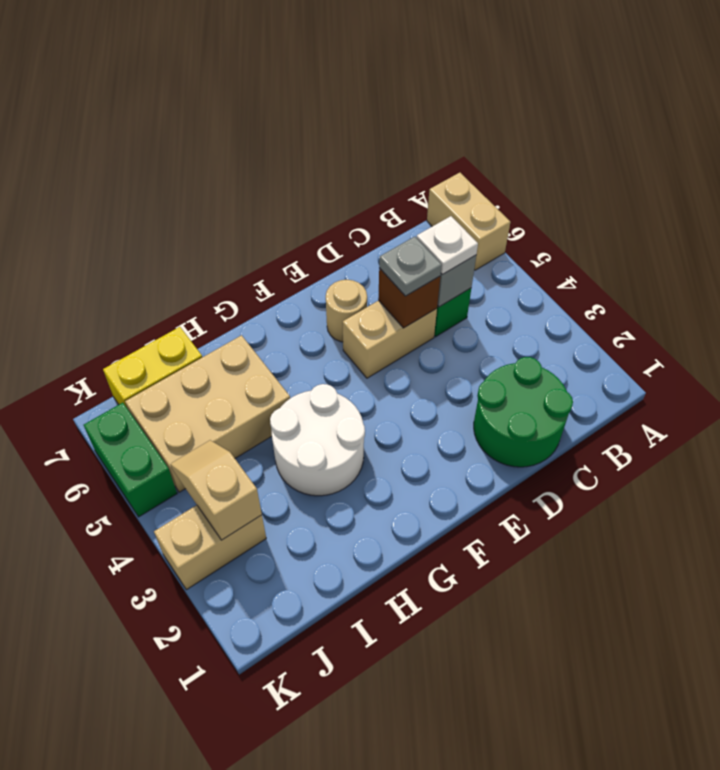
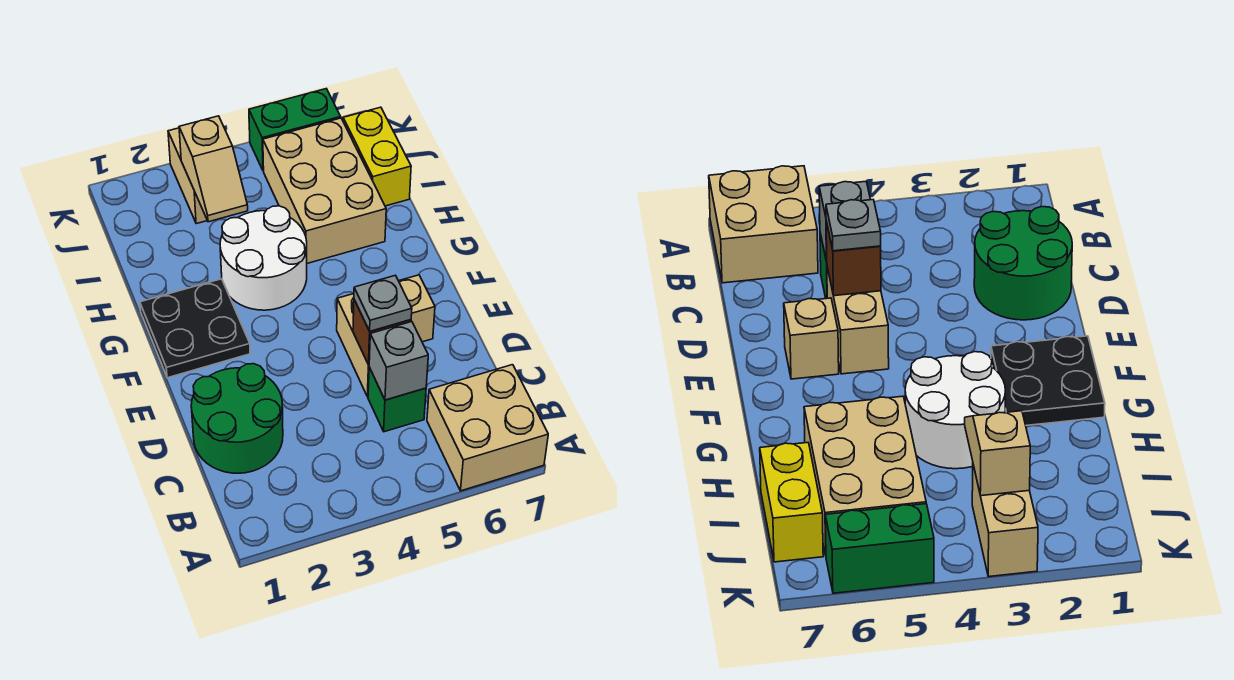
tan 1x2 brick [427,173,510,270] -> tan 2x2 brick [427,365,548,491]
white 1x1 plate [416,216,478,274] -> none
tan 1x1 round brick [326,280,367,342] -> tan 1x1 brick [399,275,435,342]
none -> black 2x2 plate [140,279,250,378]
tan 1x2 slope [170,440,262,540] -> tan 1x2 slope turned to [179,116,248,222]

